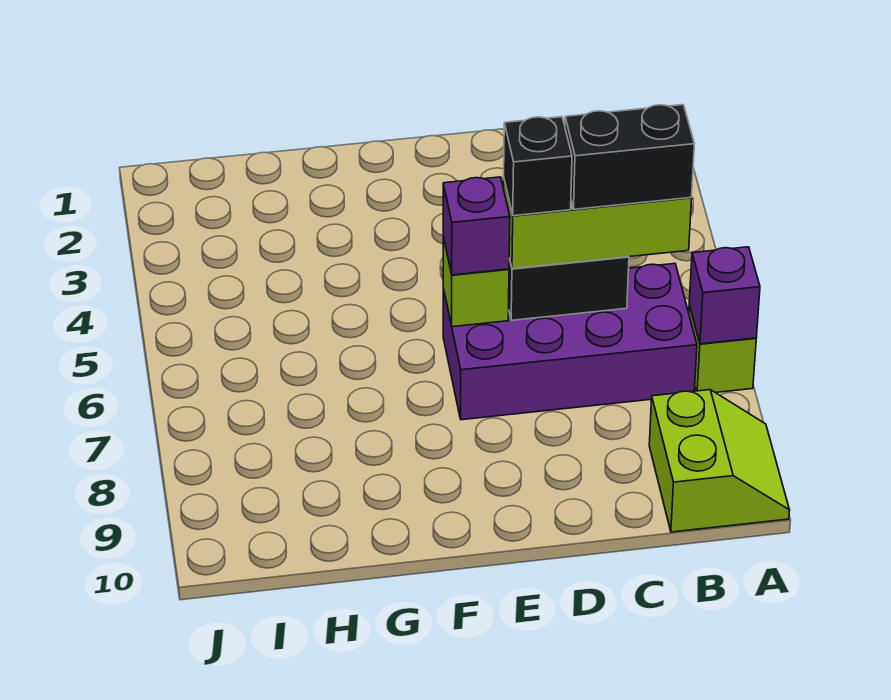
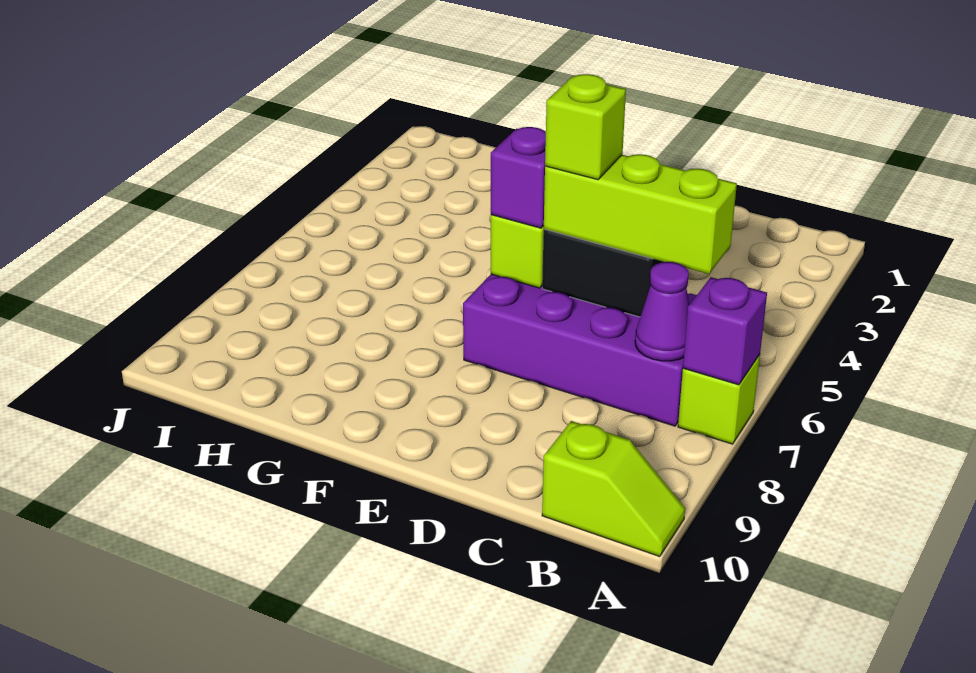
lime 2x2 slope [649,390,790,532] -> lime 1x2 slope [542,421,685,556]
black 1x2 brick [565,105,694,209] -> none
none -> purple 1x1 cone [635,262,689,361]
black 1x1 brick [504,117,572,216] -> lime 1x1 brick [545,74,626,180]

